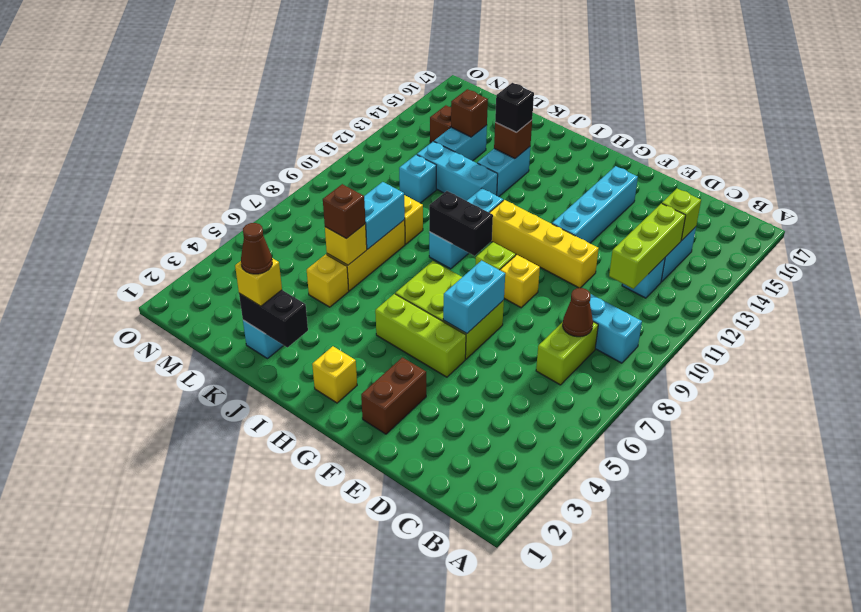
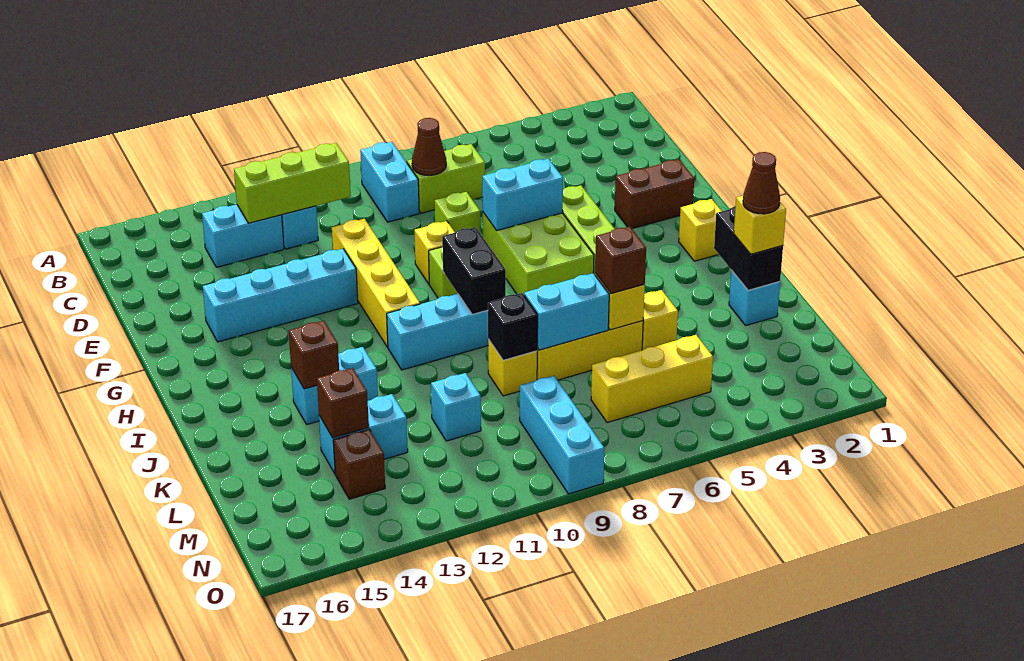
lime 1x1 brick [662,189,701,241] -> lime 1x1 brick moved to [435,192,481,234]
cyan 1x3 brick [417,141,498,201] -> cyan 1x3 brick moved to [520,376,604,494]
black 1x1 brick [495,83,534,132] -> black 1x1 brick moved to [488,293,538,360]
none -> yellow 1x3 brick [591,335,713,423]

